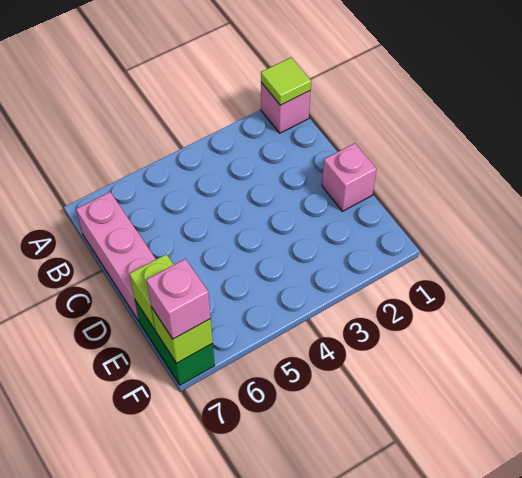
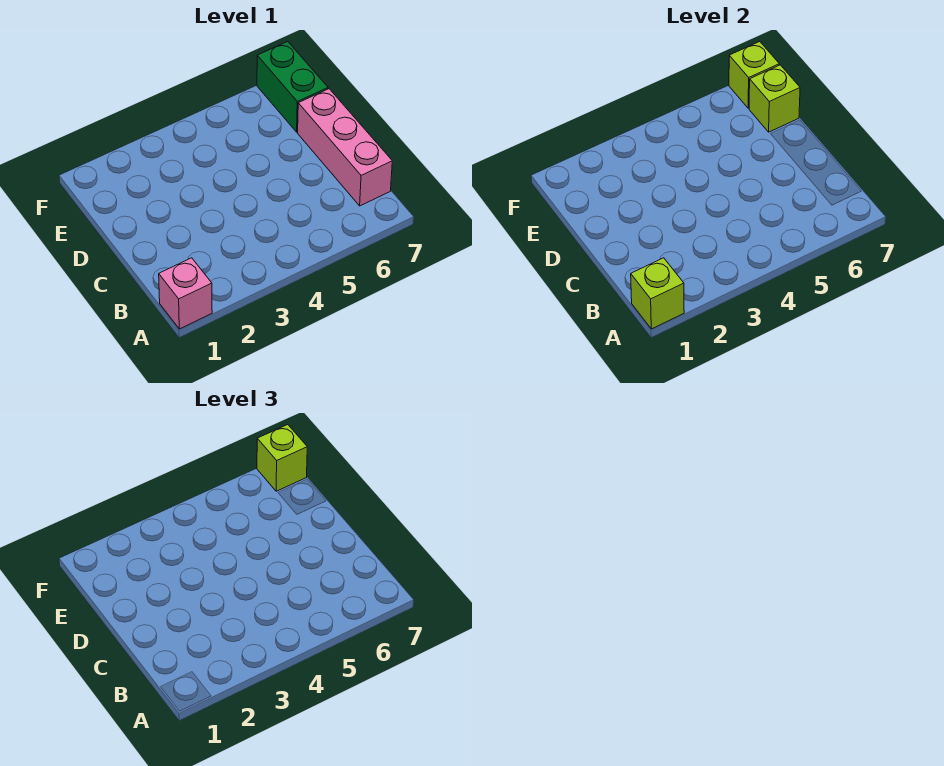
lime 1x1 tile [261,58,311,105] -> lime 1x1 brick [631,258,684,329]
pink 1x1 brick [322,143,377,211] -> none
pink 1x1 brick [146,259,211,339] -> lime 1x1 brick [257,425,307,491]

